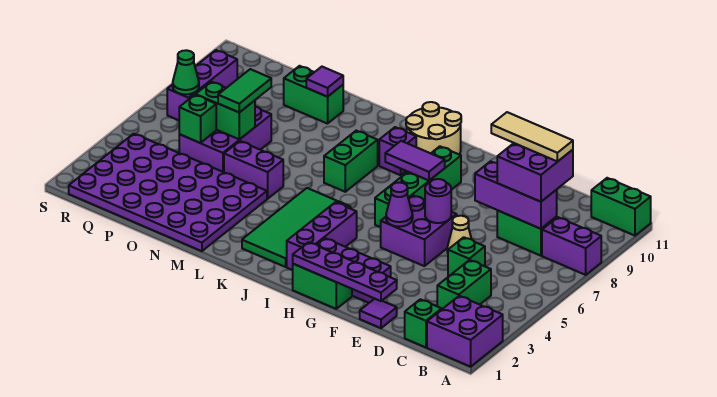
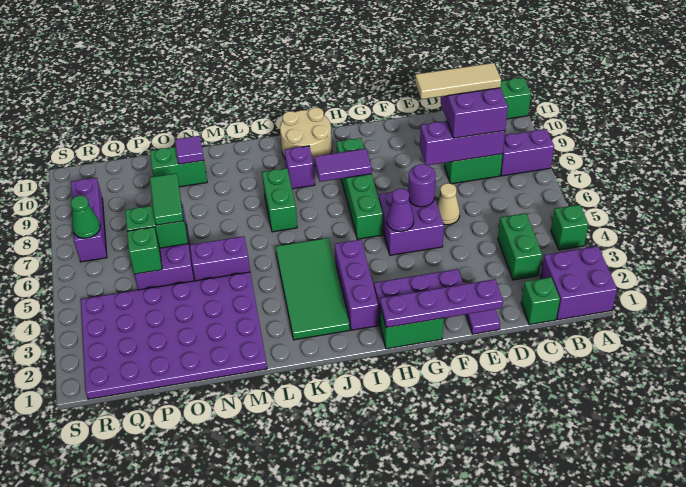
green 1x1 brick [448,237,485,277] -> green 1x1 brick moved to [551,205,588,250]

